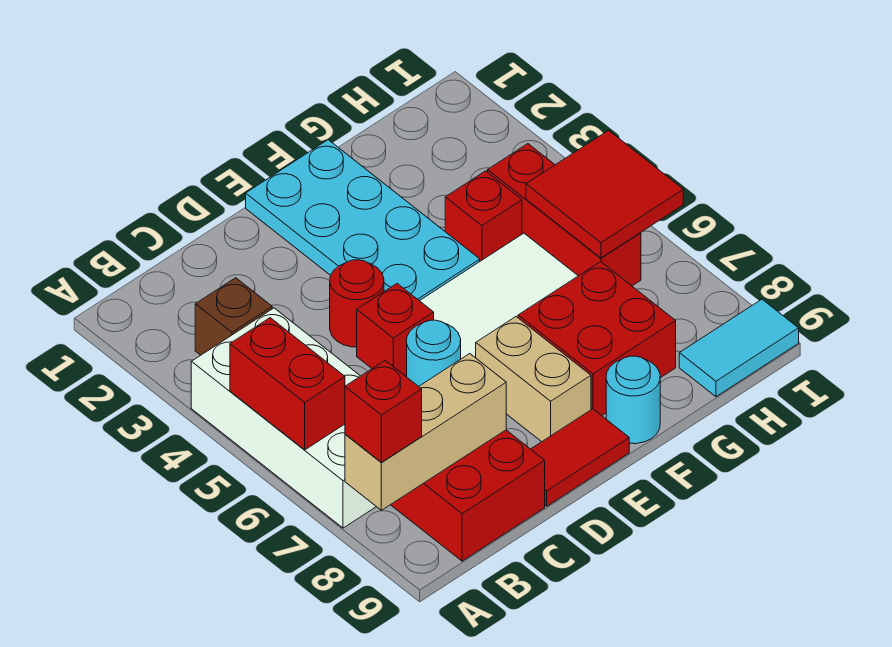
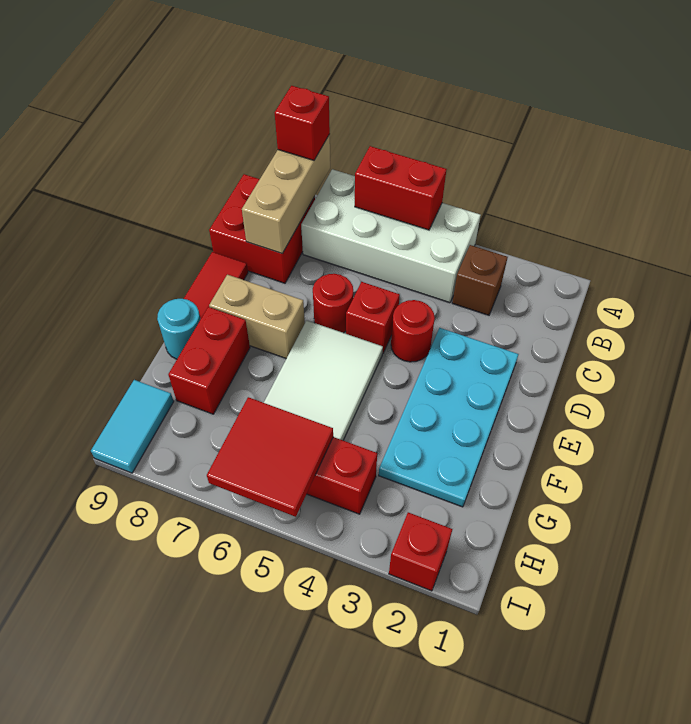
cyan 1x1 round brick [407,320,461,386] -> red 1x1 round brick [313,274,353,333]
cyan 2x4 plate [246,140,480,301] -> cyan 2x4 plate turned to [379,328,519,507]
red 2x2 brick [518,262,676,416] -> red 1x2 brick [168,307,250,414]
red 1x1 brick [445,171,522,261] -> red 1x1 brick moved to [389,512,452,591]

